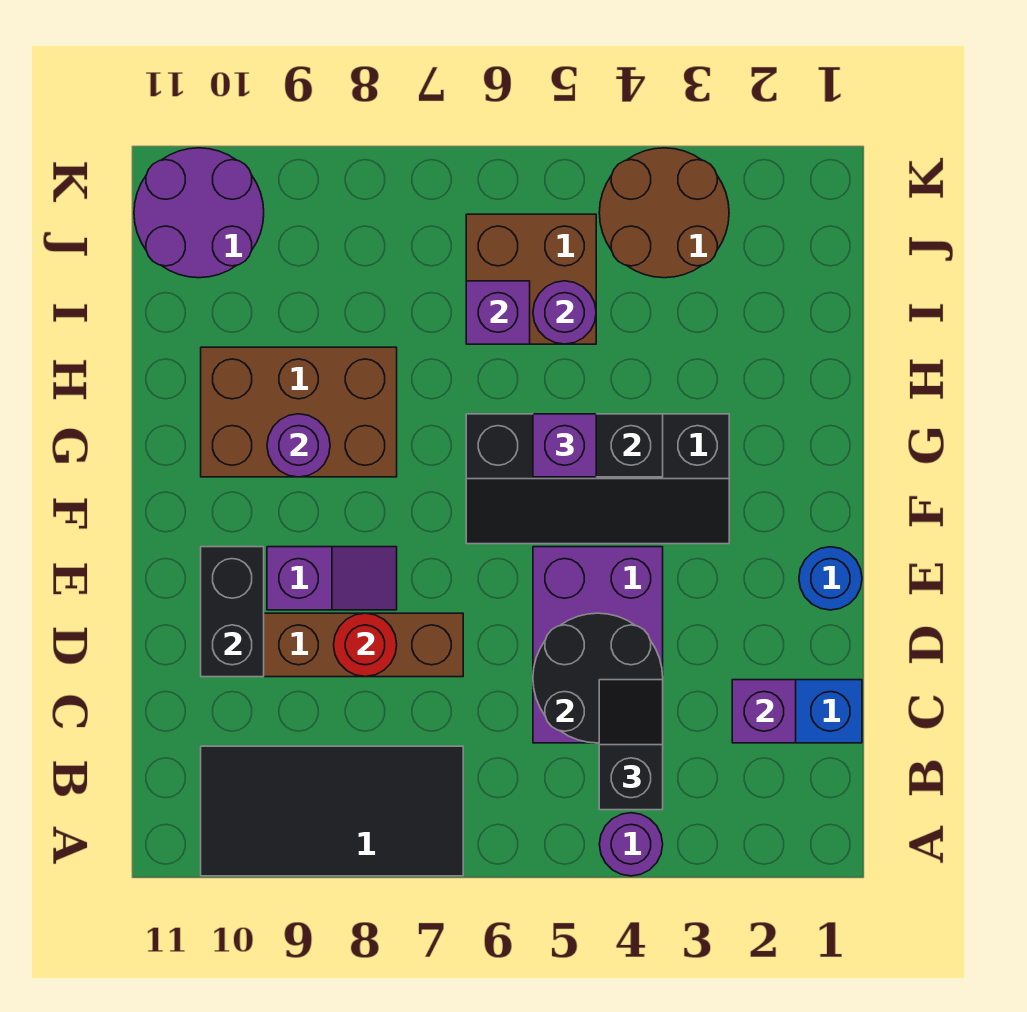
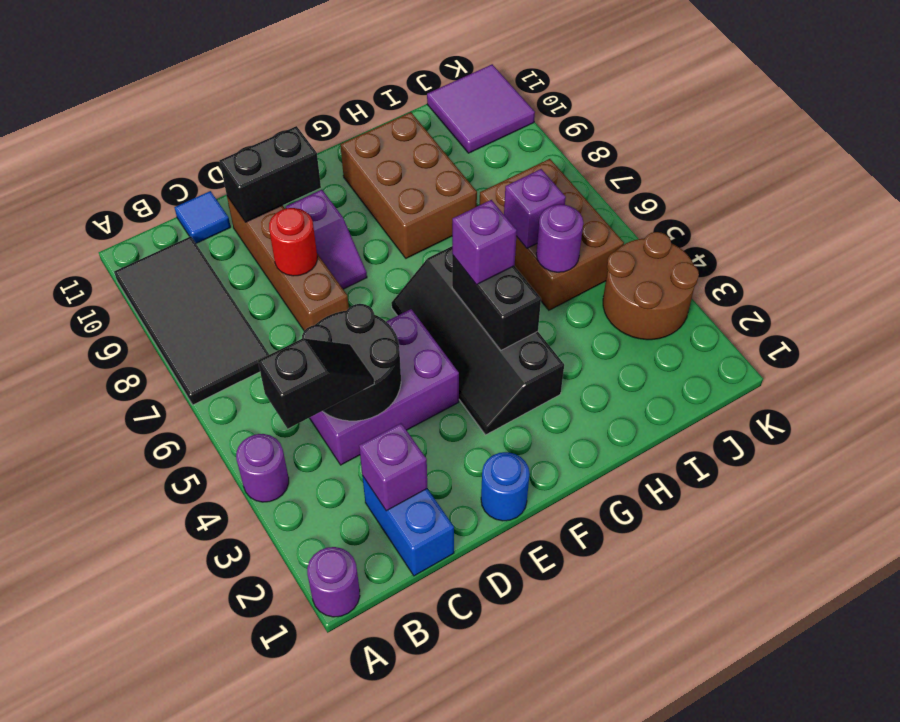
none -> blue 1x1 tile [174,191,231,243]
purple 1x1 round brick [267,414,330,477] -> purple 1x1 round brick moved to [307,547,360,617]
brown 2x2 brick [466,214,596,344] -> brown 2x3 brick [480,159,624,310]
purple 2x2 round brick [134,148,264,278] -> purple 2x2 tile [427,64,535,153]

